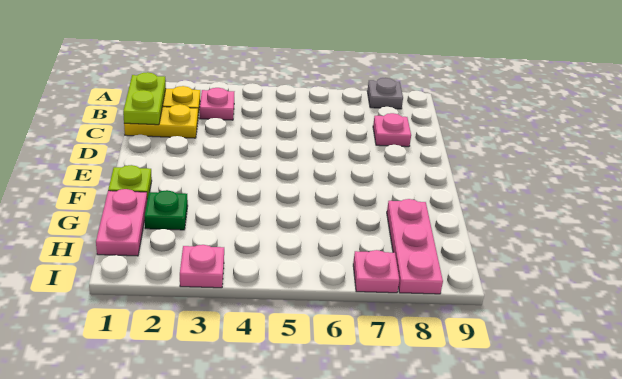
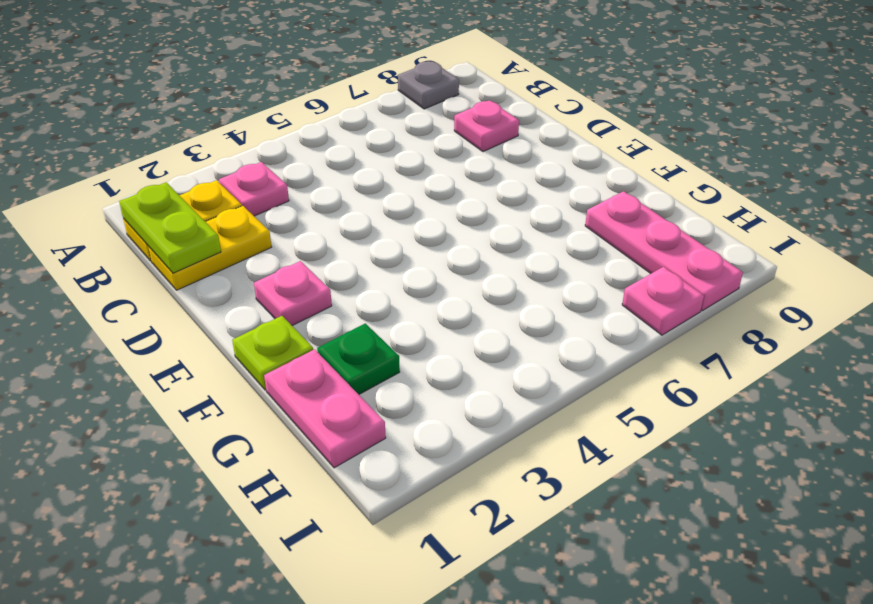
pink 1x1 plate [180,245,224,288] -> pink 1x1 plate moved to [254,261,332,326]

